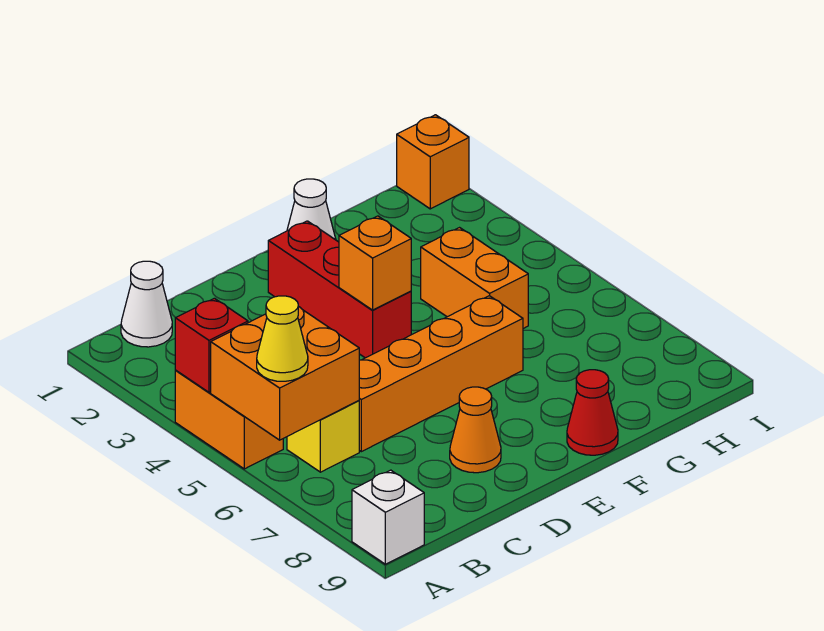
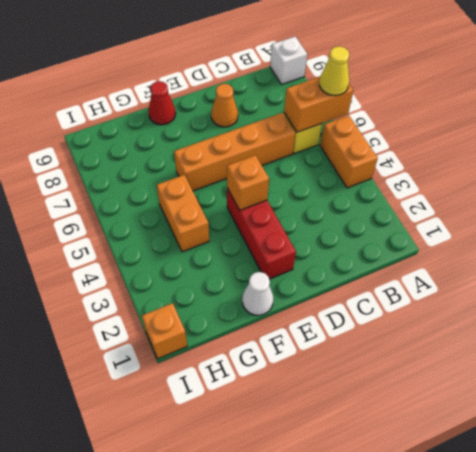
red 1x1 brick [175,298,248,392] -> none
orange 2x2 brick [211,306,359,440] -> orange 1x2 brick [284,77,353,132]
white 1x1 cone [121,261,172,347] -> none

